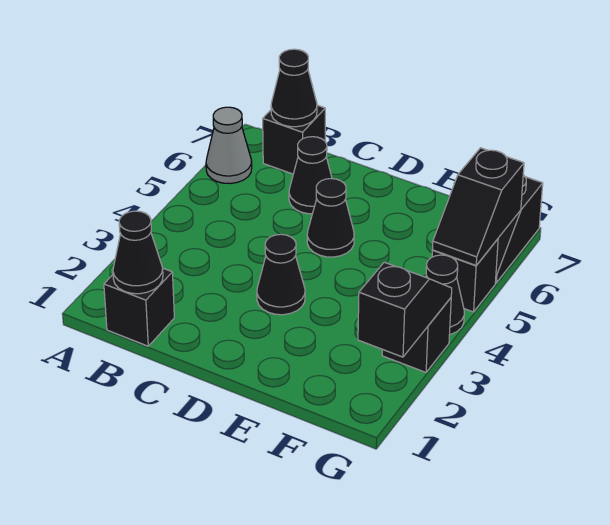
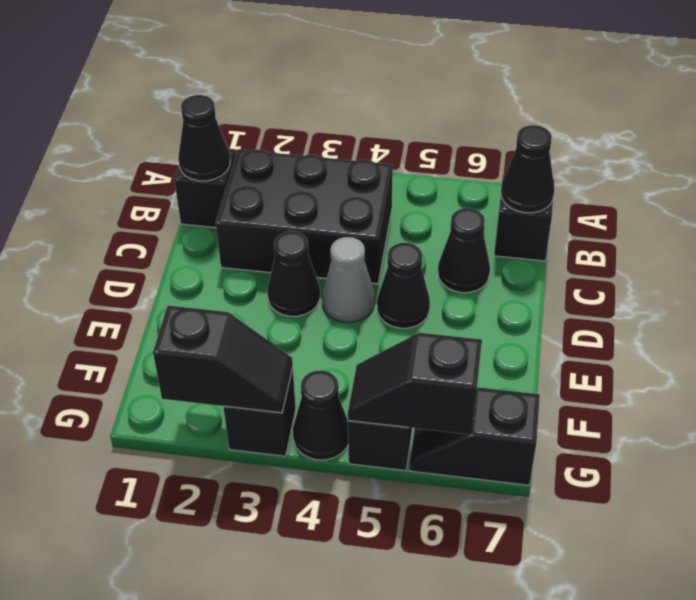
grey 1x1 cone [206,107,252,184] -> grey 1x1 cone moved to [322,237,375,322]
none -> black 2x3 brick [216,150,393,284]

